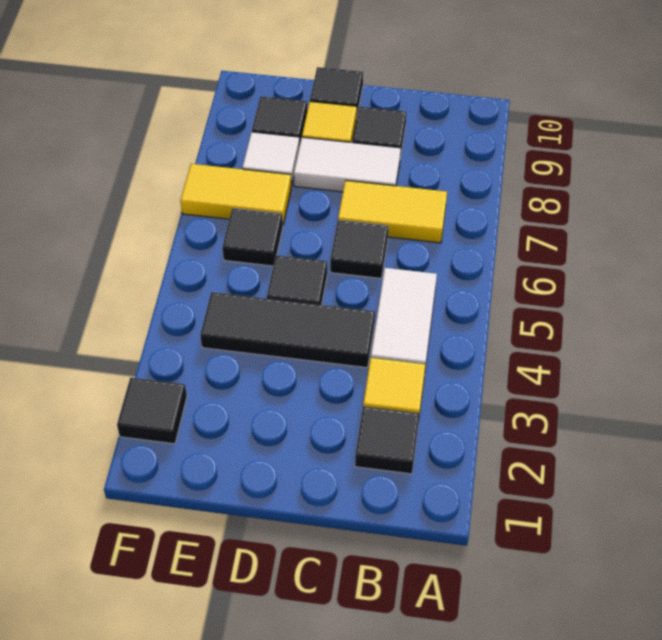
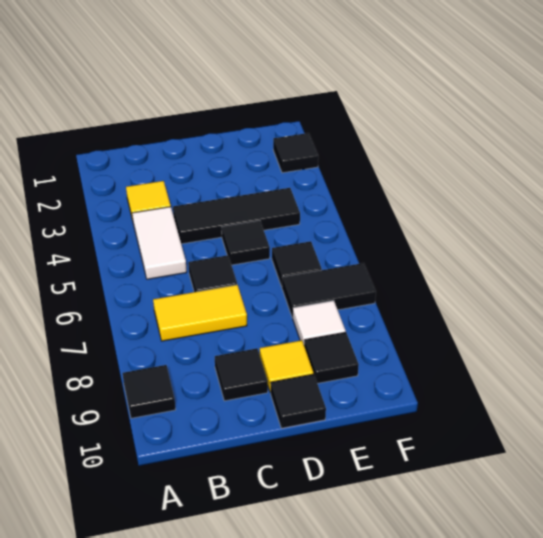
black 1x1 tile [355,406,419,474] -> black 1x1 tile moved to [122,365,176,418]
white 1x2 tile [294,137,401,192] -> none
yellow 1x2 tile [180,164,291,224] -> black 1x2 tile [282,263,376,318]

